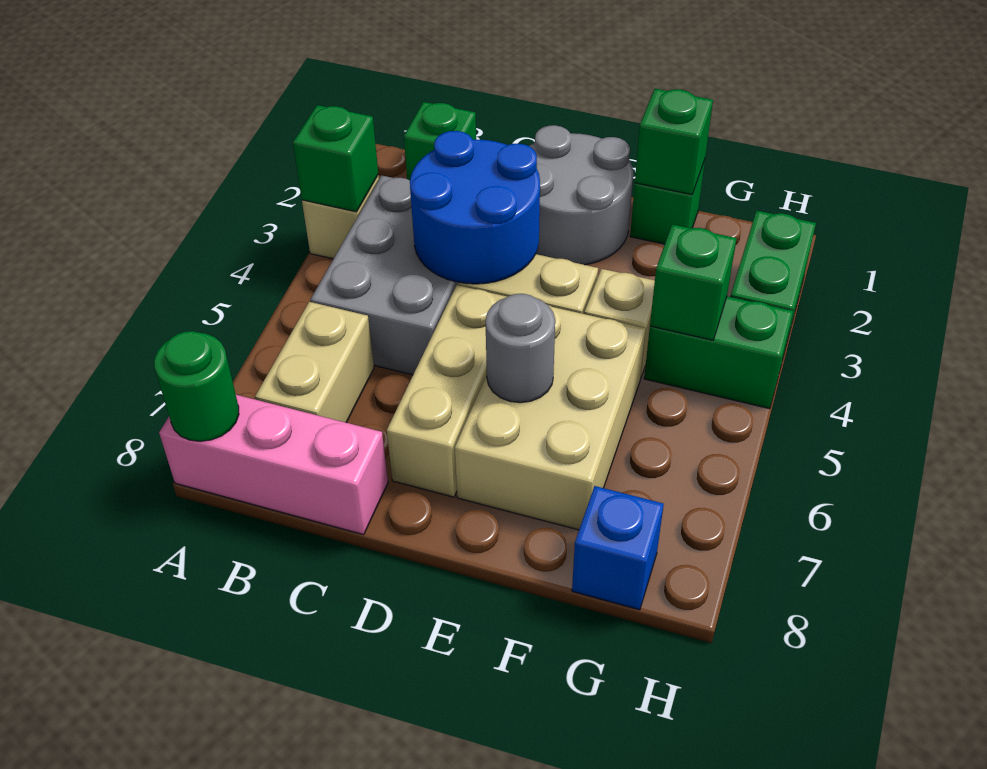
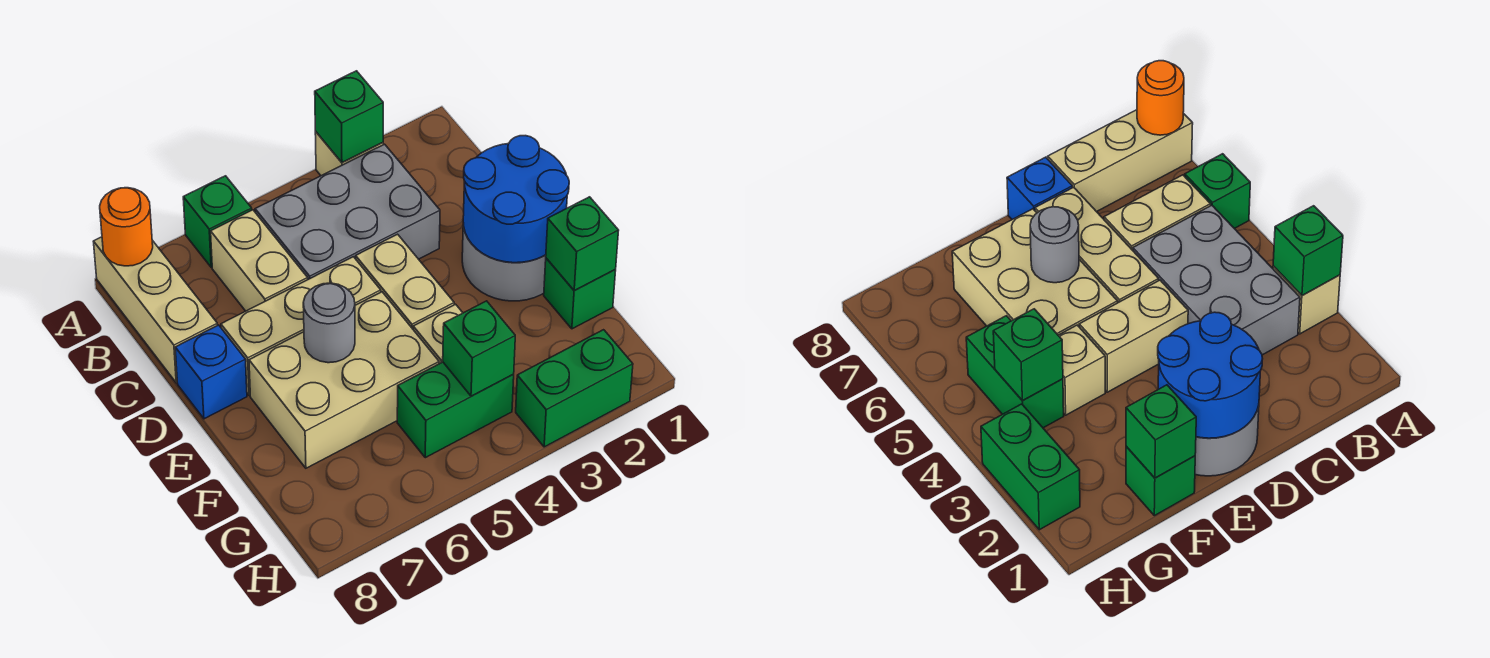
pink 1x3 brick [159,395,388,535] -> tan 1x3 brick [93,237,217,383]
green 1x1 round brick [154,331,239,441] -> orange 1x1 round brick [100,188,153,266]
green 1x1 brick [404,102,476,180] -> green 1x1 brick moved to [183,176,252,267]
tan 1x2 brick [255,302,374,422] -> tan 1x2 brick turned to [211,210,308,311]
blue 2x2 round brick [410,131,540,284] -> blue 2x2 round brick moved to [463,136,569,263]
green 1x2 brick [644,296,793,409] -> green 1x2 brick turned to [397,362,514,458]
blue 1x1 brick [572,486,664,610] -> blue 1x1 brick moved to [175,325,247,419]

